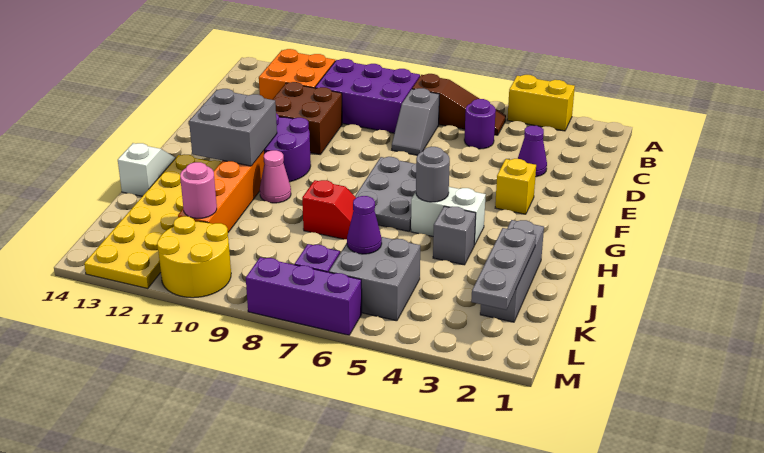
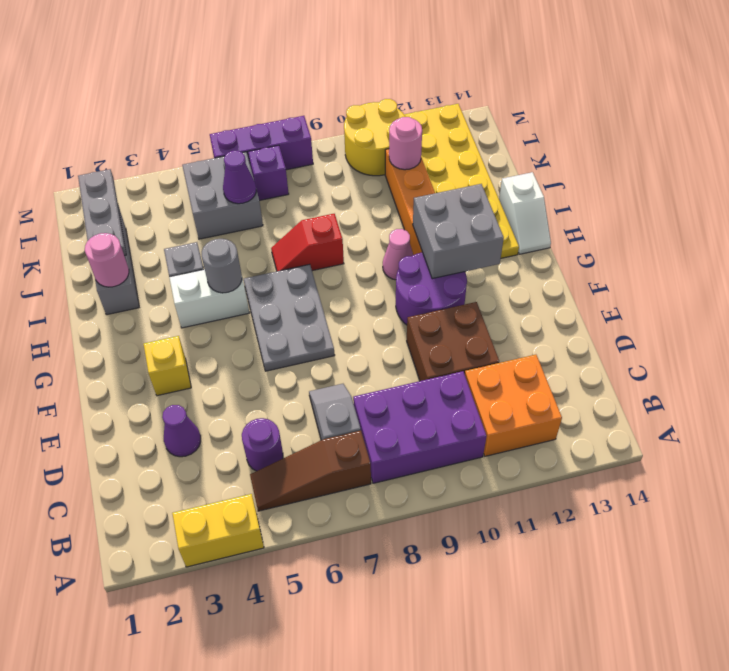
none -> pink 1x1 round brick [85,233,129,287]

